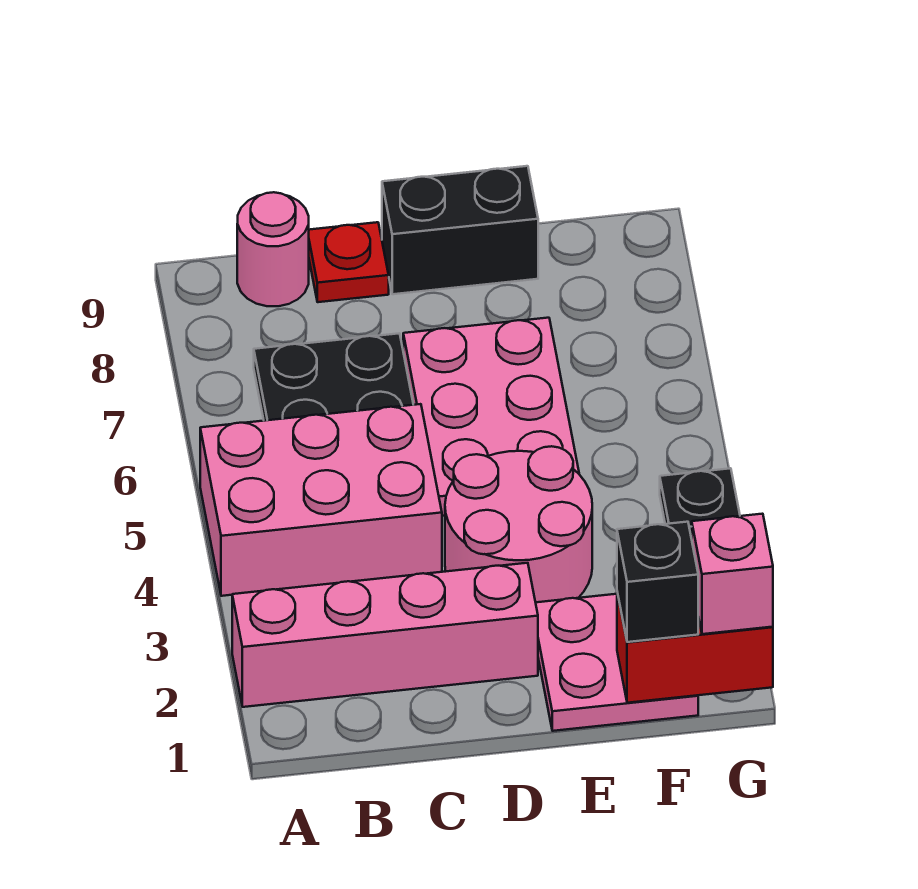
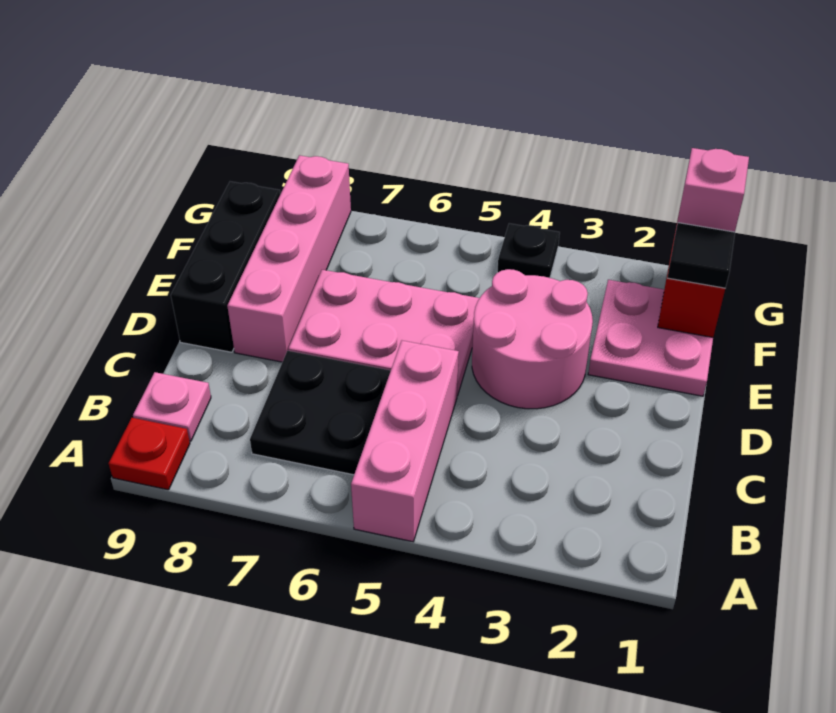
pink 1x4 brick [232,563,538,707] -> pink 1x4 brick moved to [227,155,351,362]
pink 2x3 brick [200,404,442,596] -> pink 1x3 brick [351,341,459,542]
pink 1x1 round brick [237,192,309,306] -> pink 1x1 plate [133,372,211,441]
red 1x1 plate [309,222,389,302] -> red 1x1 plate moved to [109,418,190,490]
black 1x2 brick [382,166,538,294] -> black 1x3 brick [171,181,280,352]
black 1x1 brick [617,522,698,642] -> black 1x1 tile [667,223,735,288]

